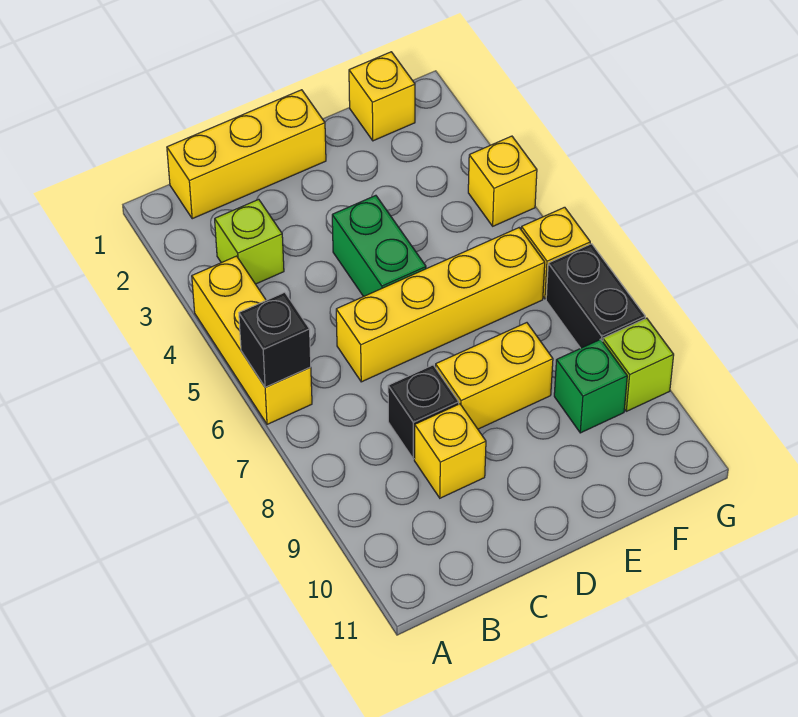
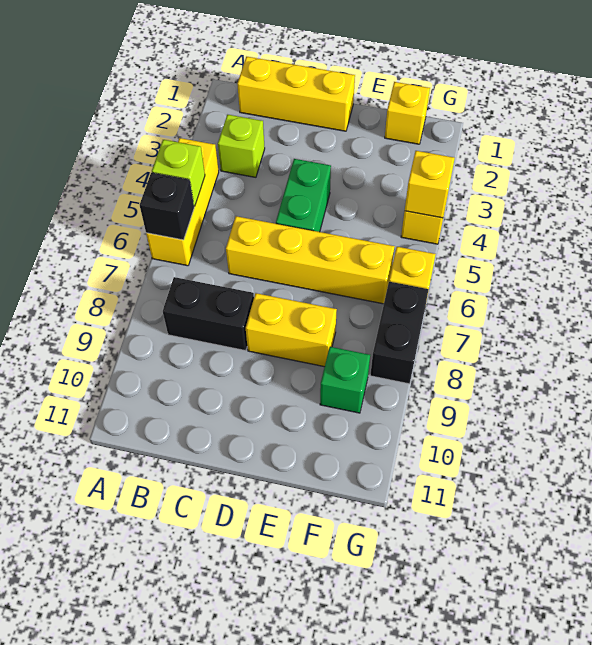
black 1x1 brick [388,365,459,459] -> black 1x2 brick [163,277,254,351]
yellow 1x1 brick [414,404,486,498] -> yellow 1x1 brick moved to [405,151,455,218]
lime 1x1 brick [603,318,674,411] -> lime 1x1 brick moved to [152,140,205,206]

